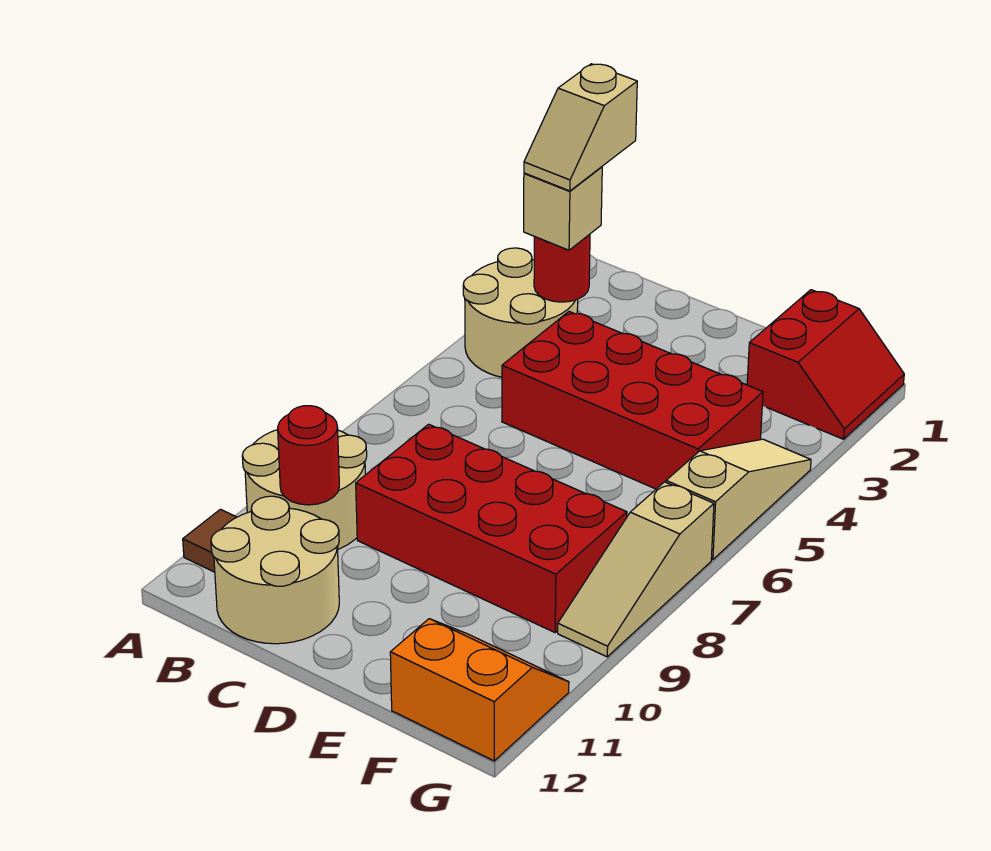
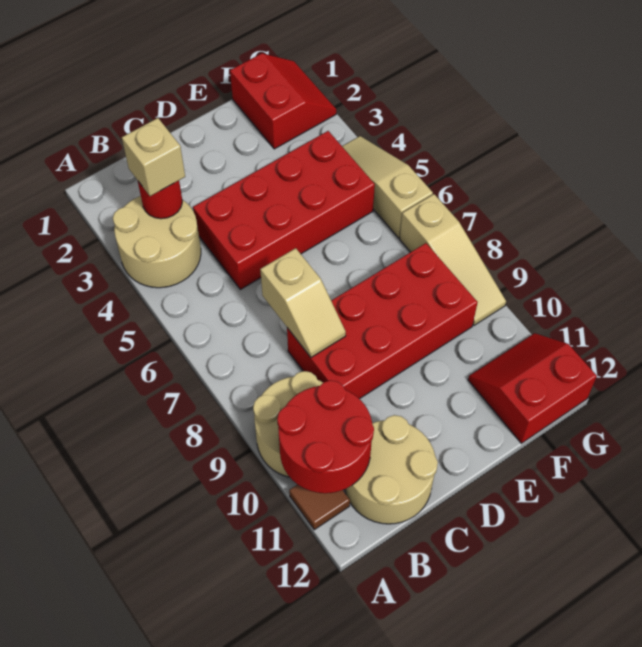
tan 1x2 slope [524,64,637,191] -> tan 1x2 slope moved to [260,248,346,357]
red 1x1 round brick [278,406,339,505] -> red 2x2 round brick [277,380,374,493]
orange 2x2 slope [390,619,569,761] -> red 2x2 slope [468,333,597,443]

